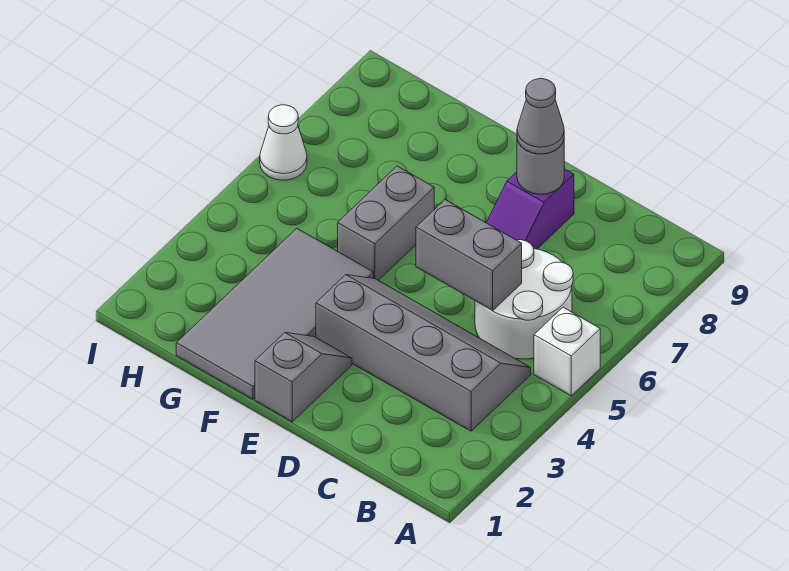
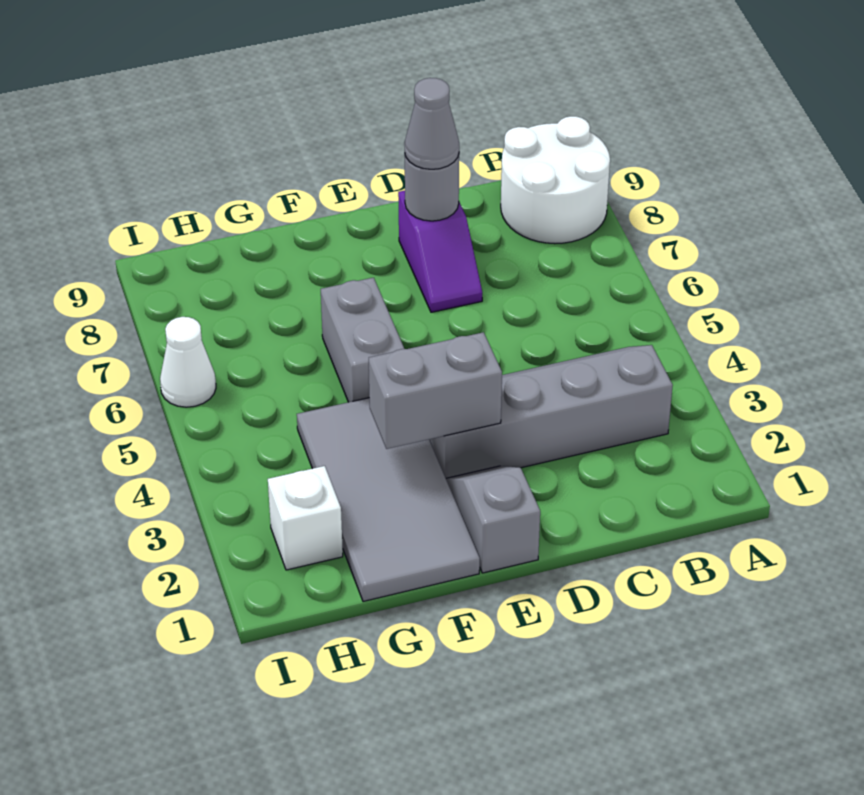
white 1x1 brick [534,307,600,396] -> white 1x1 brick moved to [268,466,343,570]
white 2x2 round brick [475,240,573,359] -> white 2x2 round brick moved to [501,116,610,244]
grey 1x2 brick [416,200,522,311] -> grey 1x2 brick moved to [369,332,502,449]

